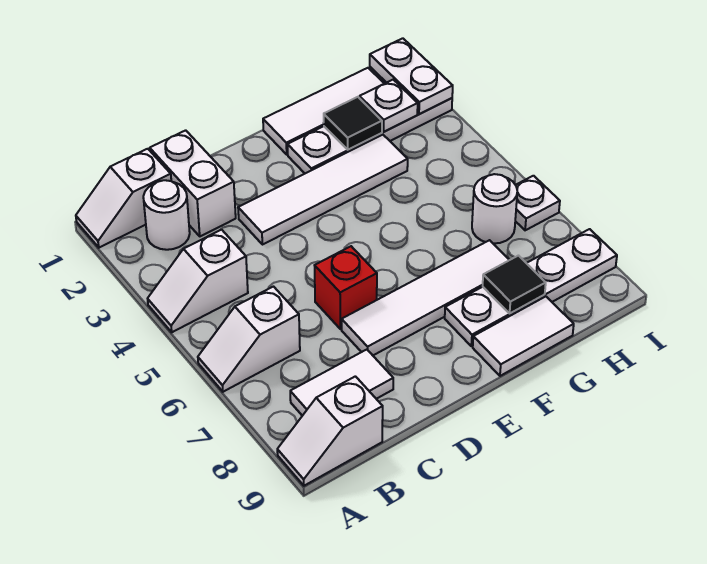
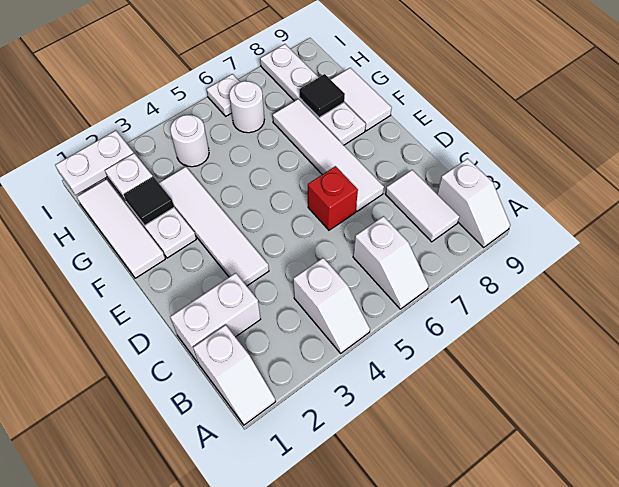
white 1x1 round brick [143,180,190,250] -> white 1x1 round brick moved to [170,115,209,167]

